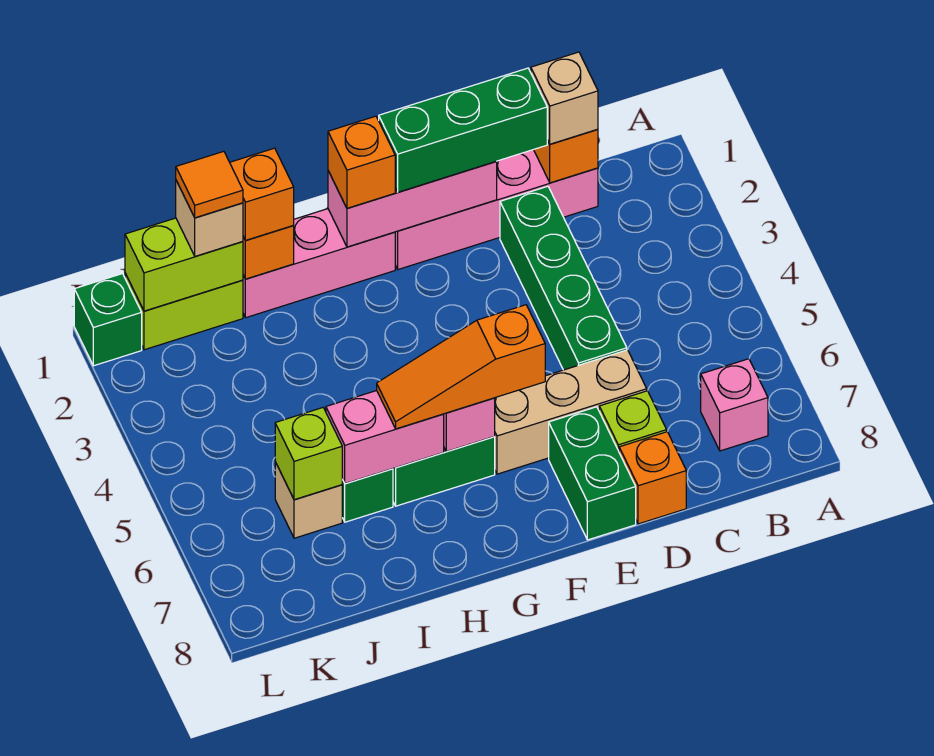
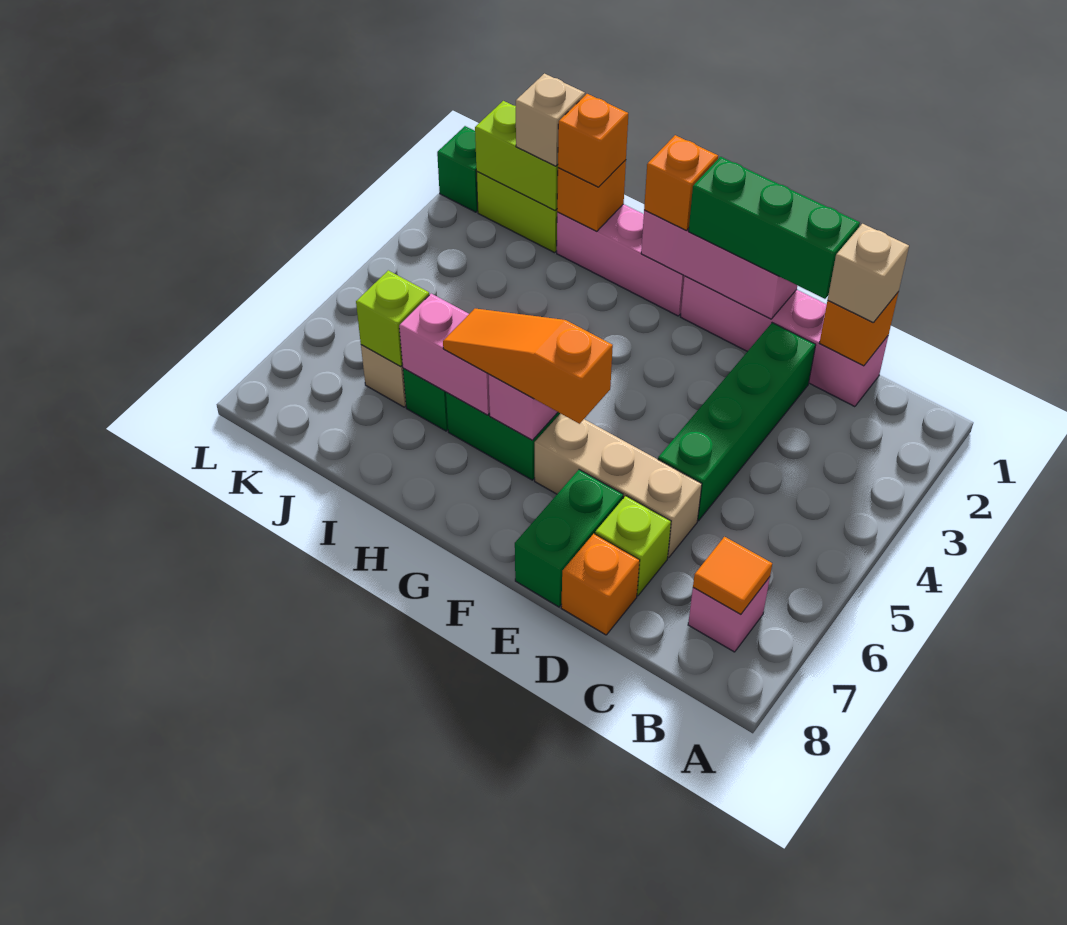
orange 1x1 tile [176,151,243,218] -> orange 1x1 tile moved to [693,537,772,615]

